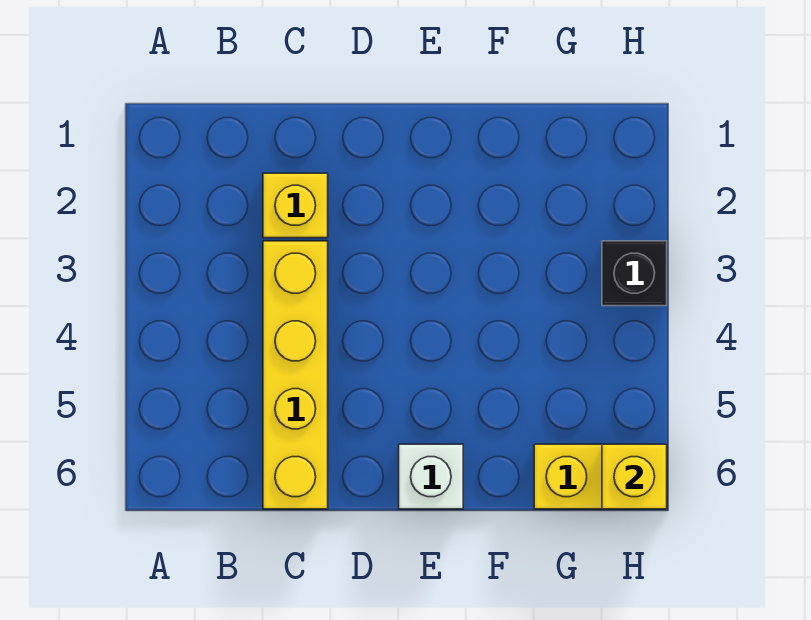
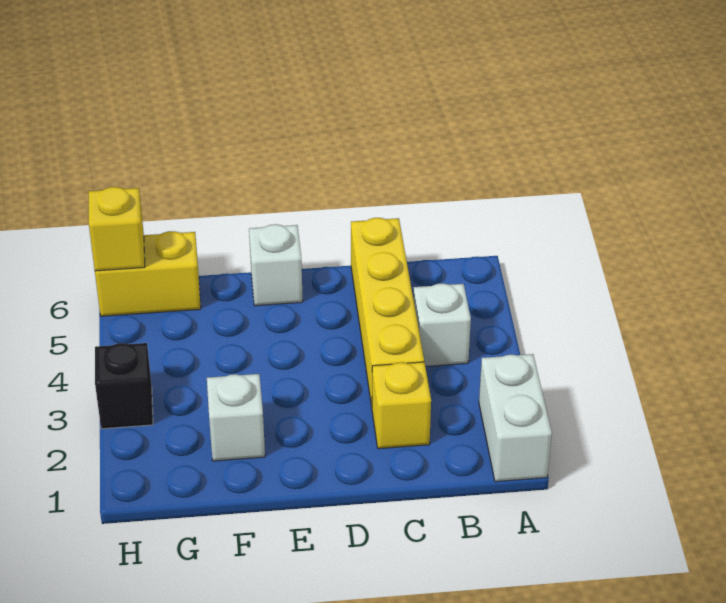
none -> white 1x2 brick [479,354,552,482]
none -> white 1x1 brick [413,283,471,366]
none -> white 1x1 brick [207,374,265,461]

